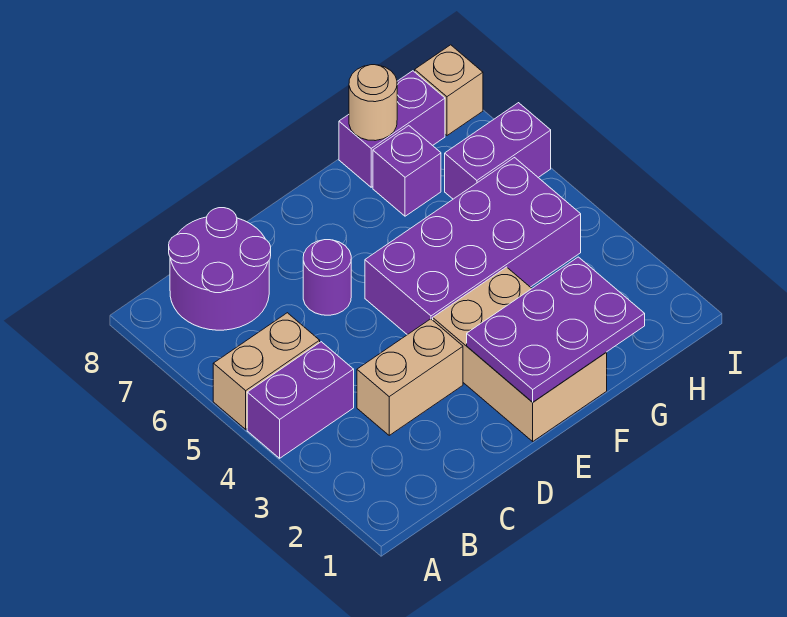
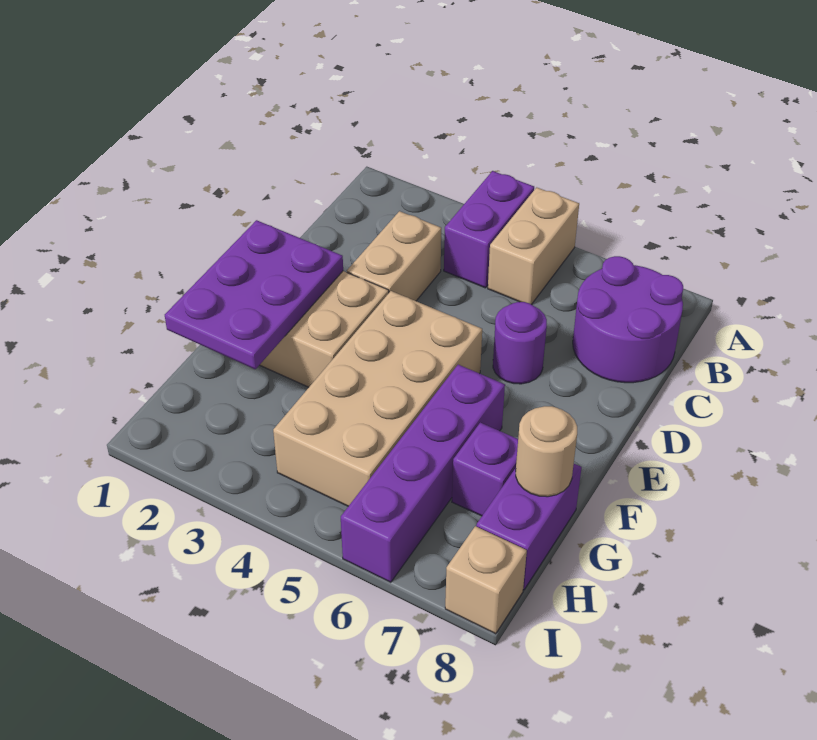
purple 2x4 brick [365,158,581,335] -> tan 2x4 brick [273,291,482,506]
purple 1x2 brick [445,103,551,199] -> purple 1x4 brick [341,365,505,582]

